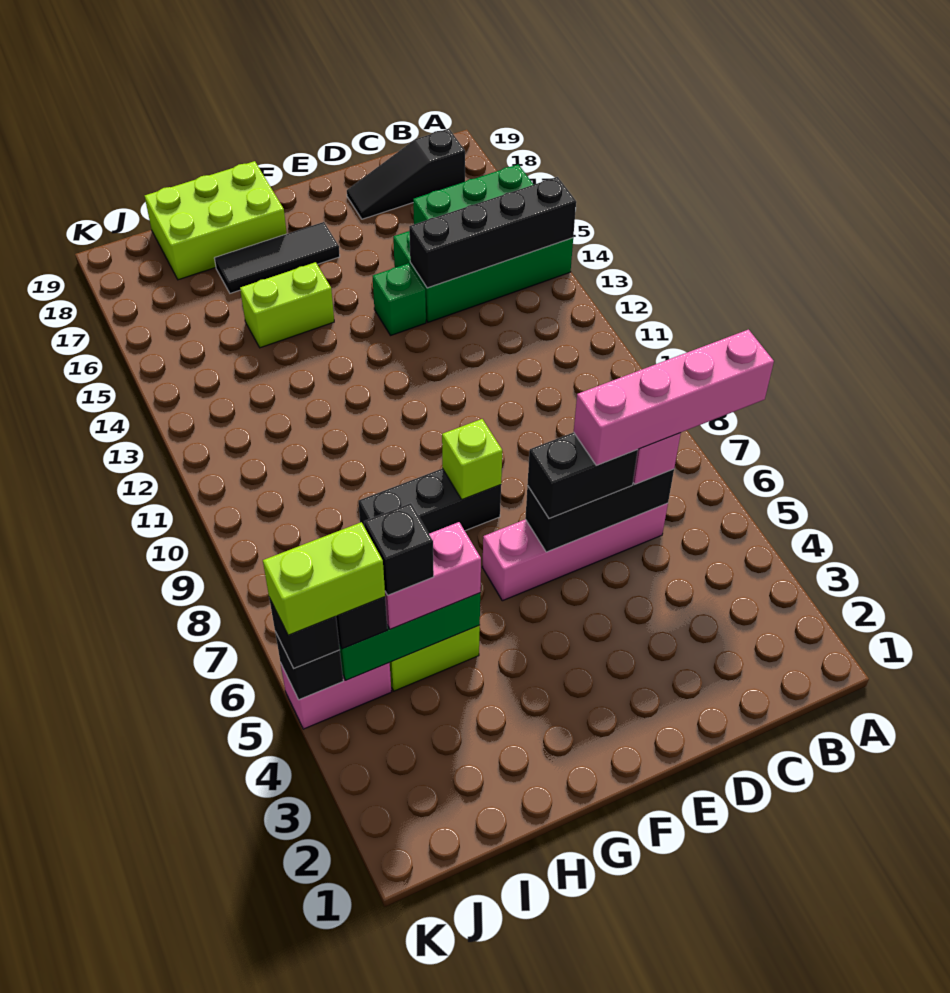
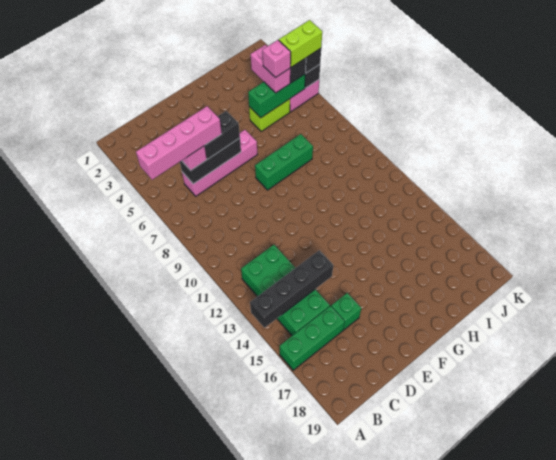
green 2x4 brick [393,231,573,322] -> green 2x4 brick turned to [241,245,330,336]
black 1x3 slope [347,129,465,219] -> none
green 1x1 brick [373,263,426,336] -> green 1x1 brick moved to [331,293,361,330]
black 1x3 brick [358,468,501,533] -> green 1x3 brick [255,134,313,190]
lime 1x1 brick [442,419,502,500] -> none
black 1x3 tile [215,222,340,293] -> none
lime 1x2 brick [240,262,334,348] -> none
lime 2x3 brick [145,161,287,280] -> none
pink 1x2 brick [385,522,481,629] -> pink 1x2 brick turned to [251,45,290,93]
black 1x1 brick [364,503,434,595] -> pink 1x1 brick [263,40,291,78]

